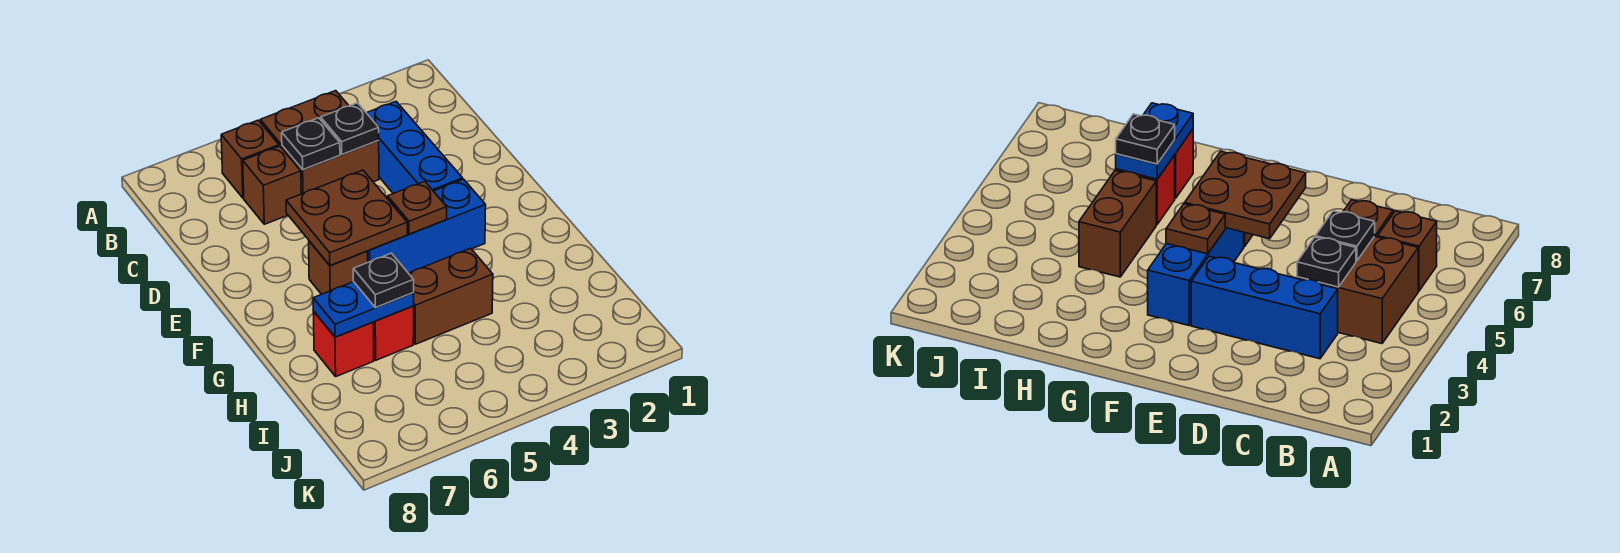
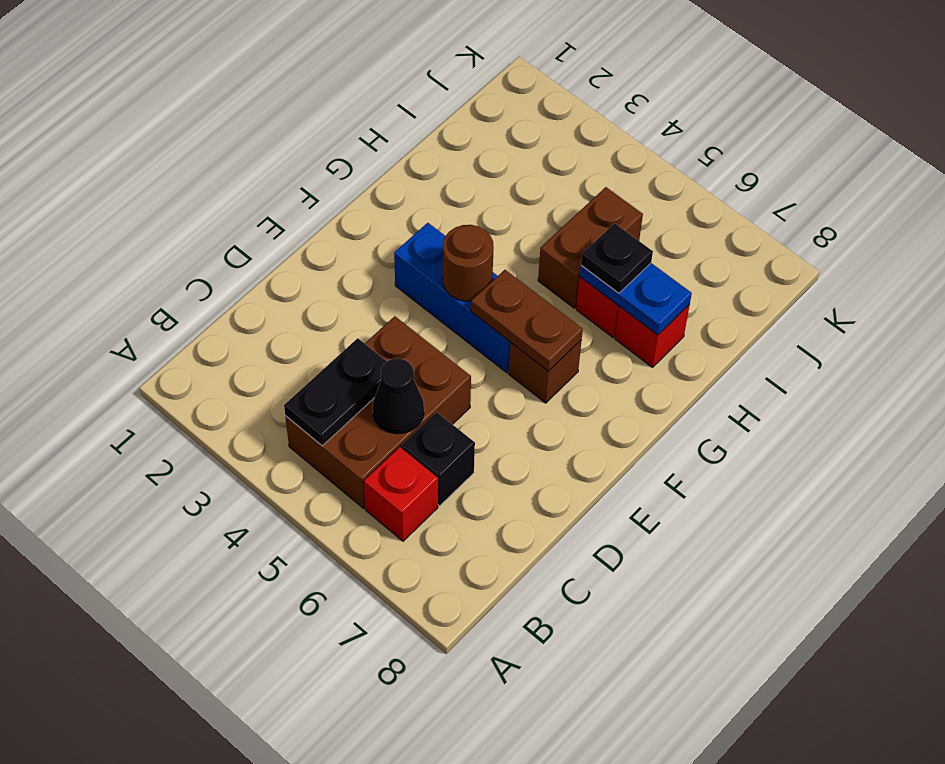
brown 2x2 brick [260,91,379,194] -> brown 2x3 brick [285,316,471,509]
brown 1x1 brick [221,120,279,198] -> red 1x1 brick [364,447,438,541]
blue 1x3 brick [367,101,463,194] -> none
black 1x1 plate [321,103,379,154] -> black 1x2 plate [284,338,387,446]
black 1x1 plate [282,118,340,170] -> black 1x1 cone [373,358,424,434]
brown 1x1 brick [243,146,301,224] -> black 1x1 brick [402,412,475,506]
brown 2x2 plate [286,170,407,266] -> brown 1x2 plate [471,270,583,371]
brown 1x1 plate [387,181,447,234] -> brown 1x1 round brick [443,225,494,301]
brown 1x2 brick [409,248,493,344] -> brown 1x2 brick turned to [538,187,643,308]

